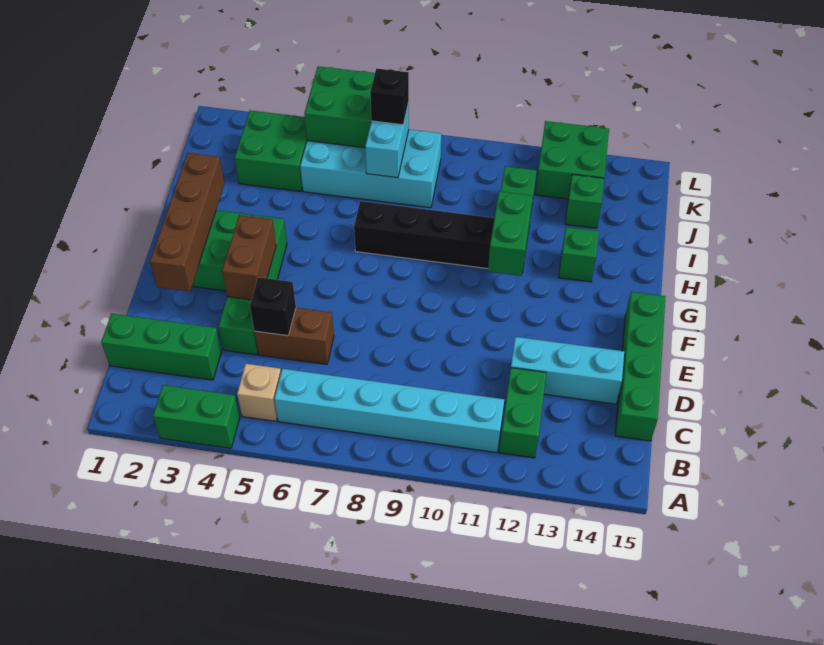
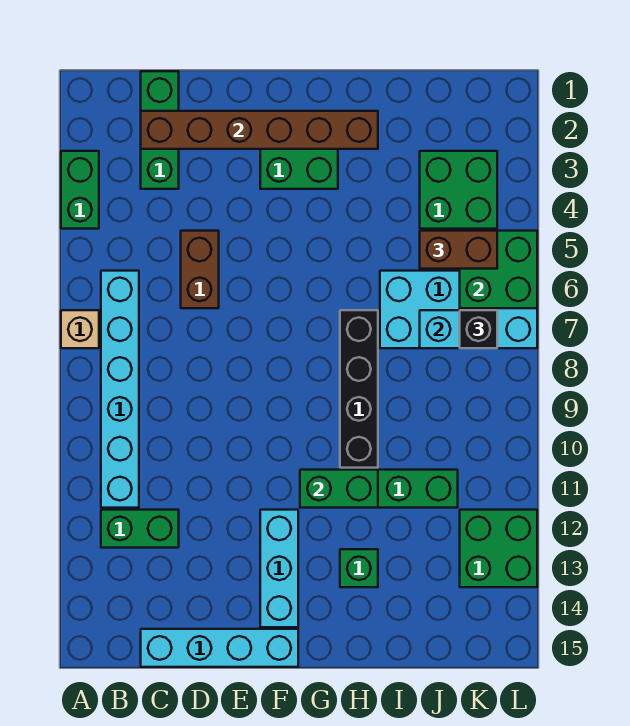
tan 1x1 brick [237,364,281,421] -> tan 1x1 brick moved to [61,310,99,348]
green 1x4 brick [615,292,666,441] -> cyan 1x4 brick [141,629,298,667]
green 1x4 brick [219,215,287,355] -> none
black 1x1 brick [250,277,296,336] -> none
cyan 1x3 brick [511,337,624,404] -> cyan 1x3 brick moved to [260,510,298,627]
brown 1x4 brick [150,153,224,292] -> brown 1x6 brick [141,111,378,149]
brown 1x2 brick [222,215,276,300] -> brown 1x2 brick moved to [420,231,497,269]
cyan 2x4 brick [300,129,441,208] -> cyan 2x4 brick turned to [380,271,537,348]
green 1x1 brick [565,174,604,228] -> none

